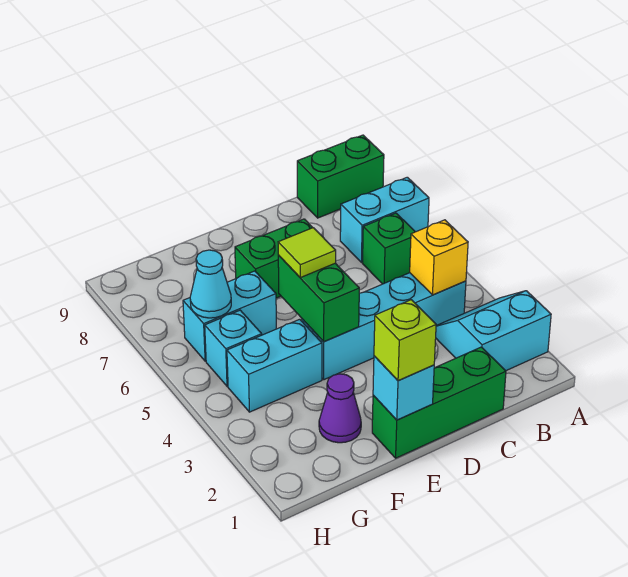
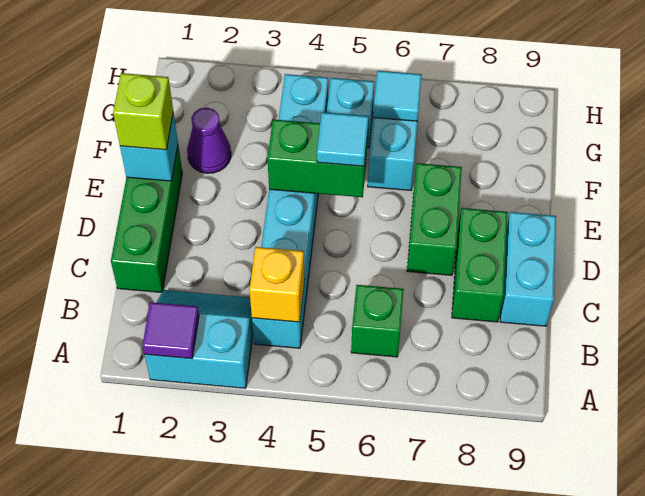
cyan 2x2 slope [436,291,551,371] -> cyan 2x2 slope turned to [145,290,253,388]
none -> purple 1x1 tile [142,302,199,359]
cyan 1x2 brick [340,177,429,263] -> cyan 1x2 brick moved to [500,212,556,326]
green 1x2 brick [297,135,384,218] -> green 1x2 brick moved to [452,208,508,322]
lime 1x1 tile [278,228,336,278] -> cyan 1x1 tile [317,112,369,166]
cyan 1x1 cone [190,250,231,318] -> cyan 1x1 tile [373,71,422,121]

